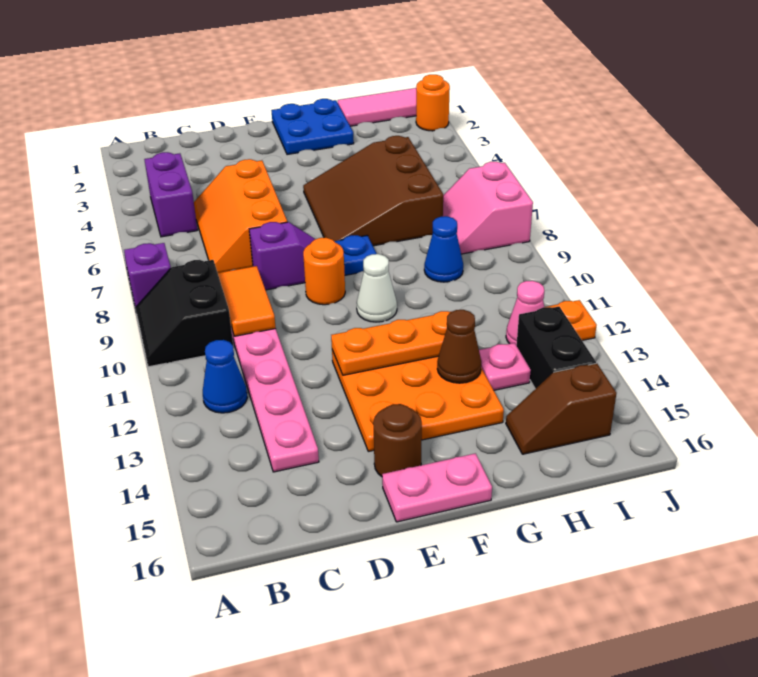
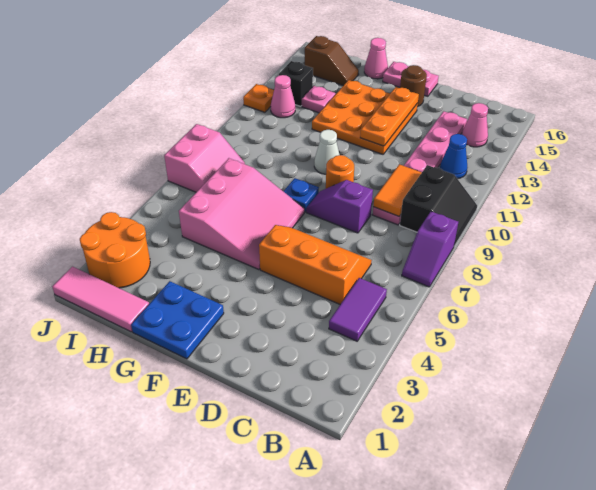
purple 1x2 brick [144,152,197,237] -> purple 1x2 tile [329,278,387,341]
none -> pink 1x1 cone [462,103,488,147]
orange 2x3 slope [194,159,287,273] -> orange 2x3 slope turned to [259,225,372,304]
orange 1x3 plate [331,311,450,375] -> orange 1x3 plate turned to [360,87,419,146]
brown 3x3 slope [303,136,443,246] -> pink 3x3 slope [179,158,304,270]
brown 1x1 cone [437,310,481,383] -> none
none -> pink 1x1 cone [364,38,388,79]
blue 1x1 cone [424,216,463,282] -> none
black 1x2 brick [516,307,596,389] -> black 1x1 brick [279,61,313,106]
orange 1x1 round brick [416,75,450,131] -> orange 2x2 round brick [80,212,150,288]

